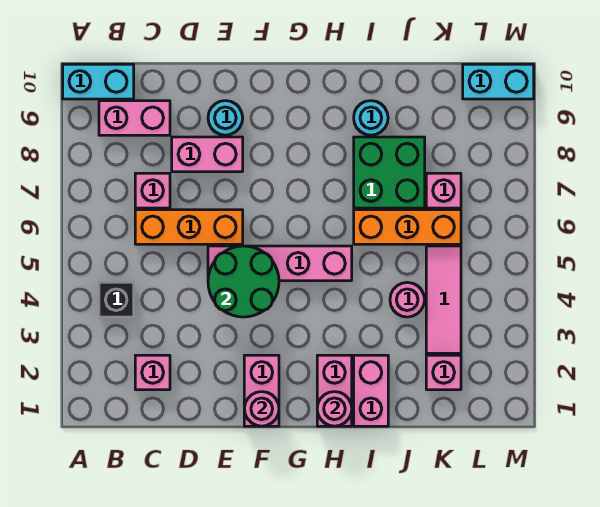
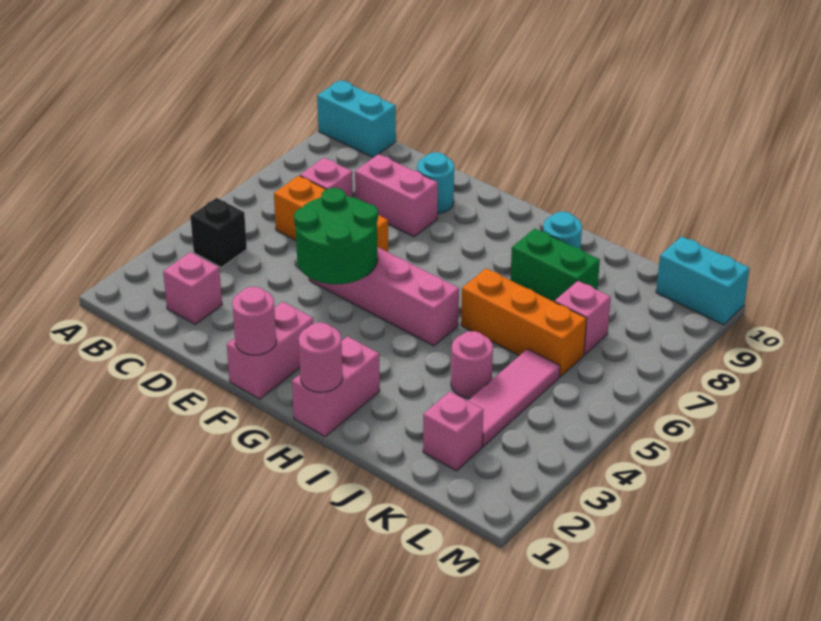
pink 1x2 brick [99,101,170,135] -> none
pink 1x2 brick [354,355,388,426] -> none
green 2x2 brick [354,137,425,208] -> green 1x2 brick [510,229,600,302]

